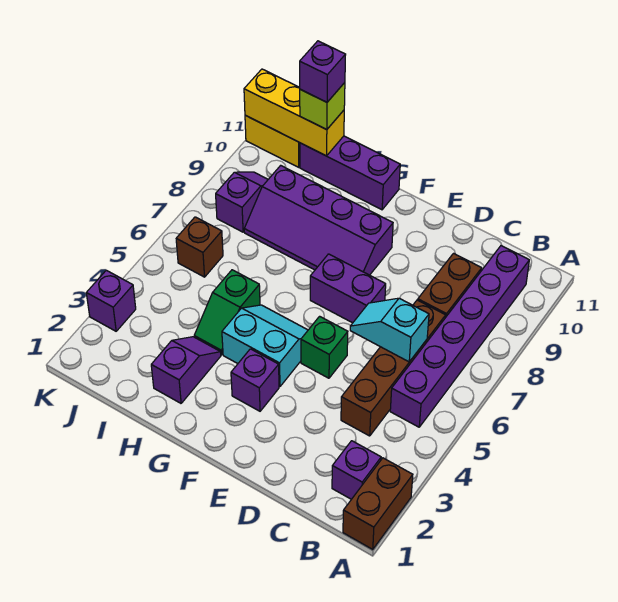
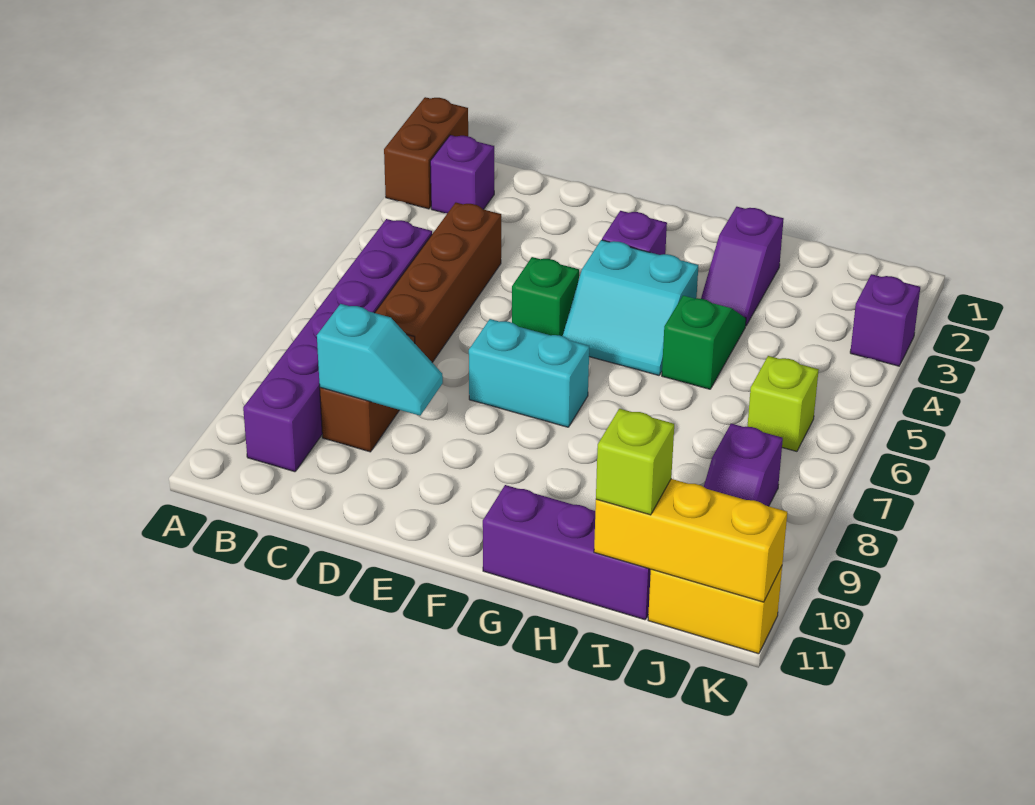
cyan 1x2 slope [350,298,429,362] -> cyan 1x2 slope moved to [317,304,443,416]
purple 1x2 brick [310,254,386,323] -> cyan 1x2 brick [469,319,589,427]
purple 2x4 slope [244,165,393,275] -> none
purple 1x1 brick [300,41,346,102] -> none
brown 1x1 brick [176,217,223,277] -> lime 1x1 brick [747,356,819,451]

